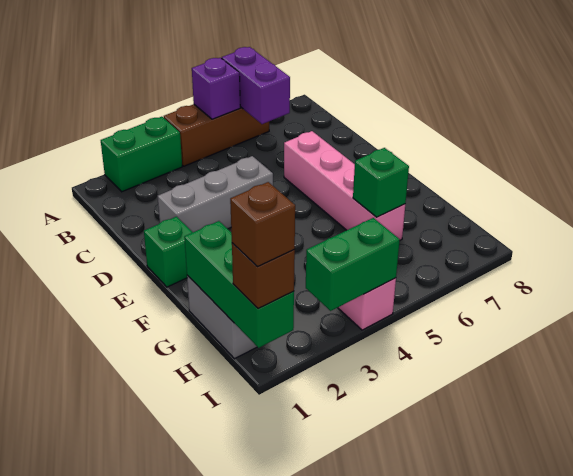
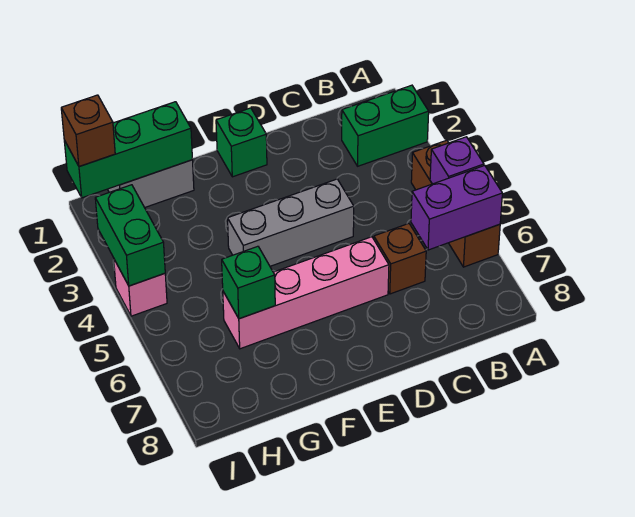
green 1x2 brick [101,117,182,192] -> green 1x2 brick turned to [342,85,429,166]
grey 1x3 brick [158,156,273,232] -> grey 1x3 brick turned to [228,179,354,266]
brown 1x1 brick [230,182,295,267] -> brown 1x1 brick moved to [374,224,426,294]

